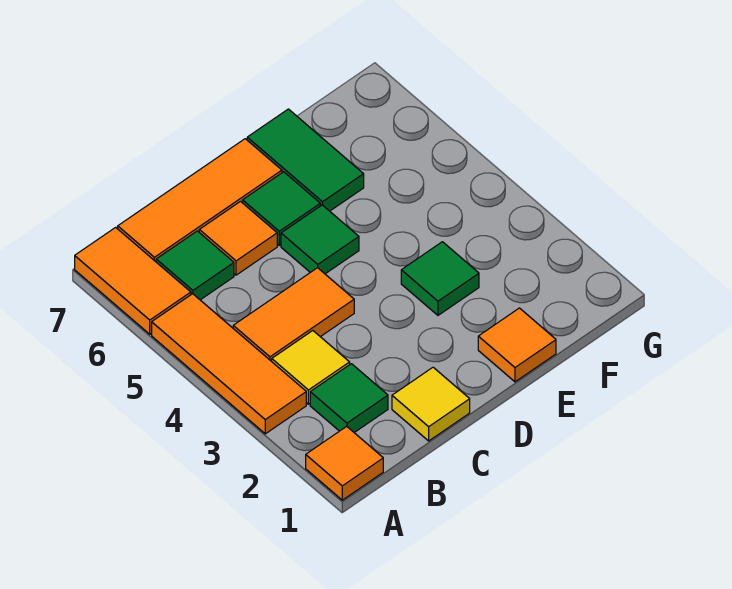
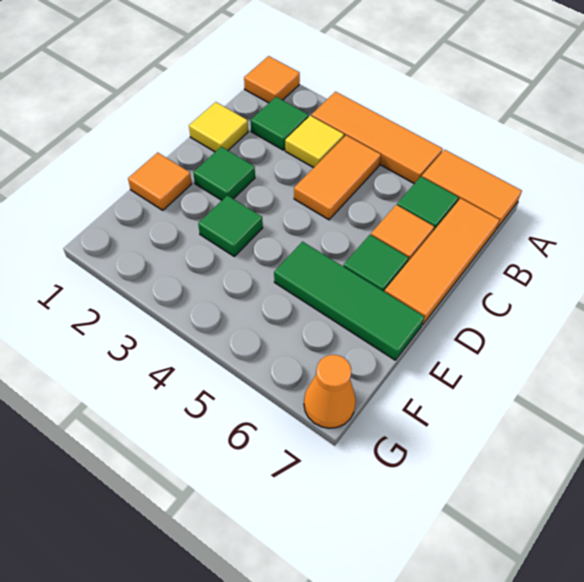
green 1x1 tile [281,205,359,274] -> green 1x1 tile moved to [193,147,255,200]
green 1x2 tile [247,109,364,211] -> green 1x3 tile [274,242,424,360]
none -> orange 1x1 cone [304,355,356,428]

